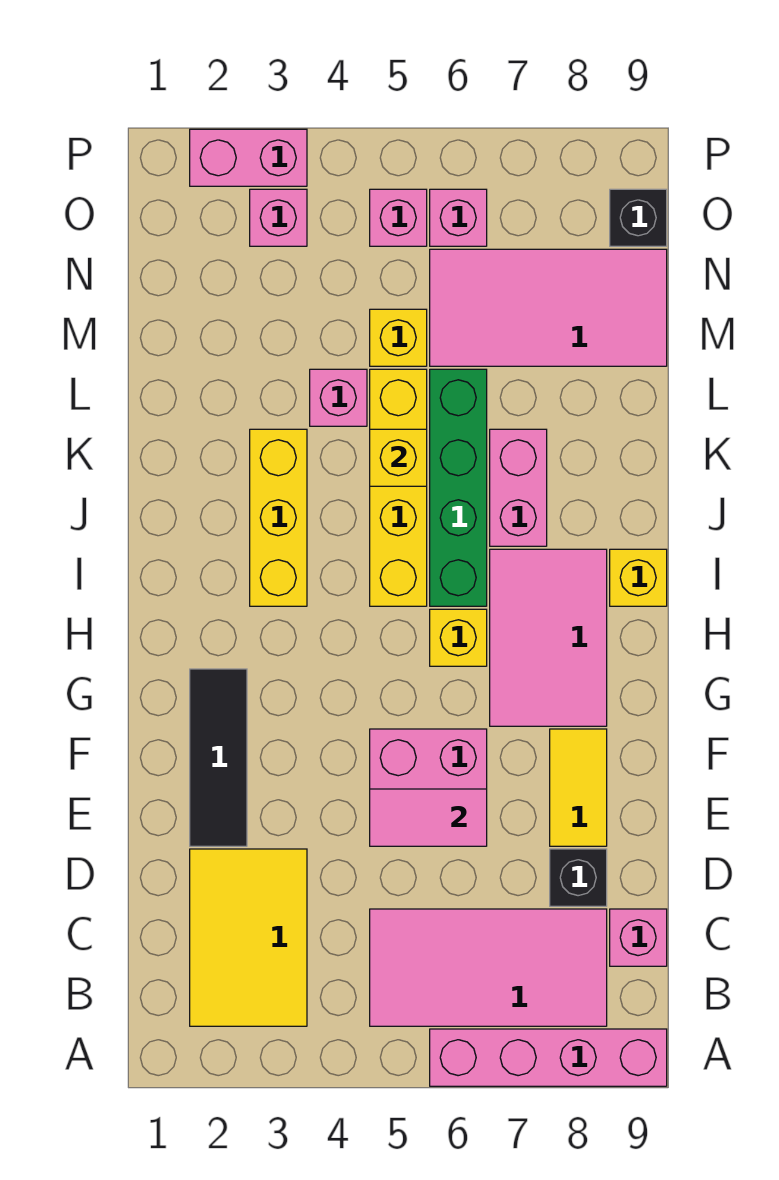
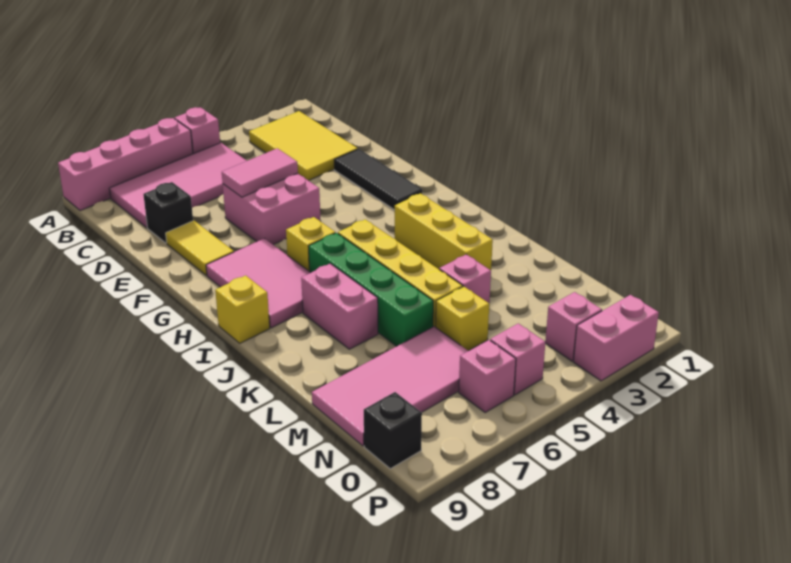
pink 1x1 brick [610,909,667,966] -> pink 1x1 brick moved to [175,107,220,154]
yellow 1x1 brick [370,429,427,486] -> none

